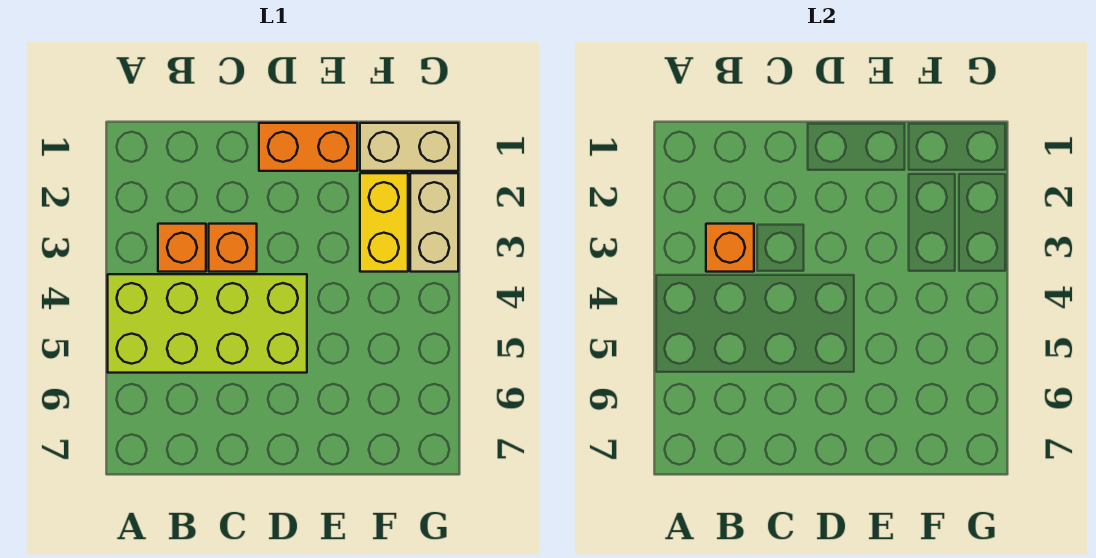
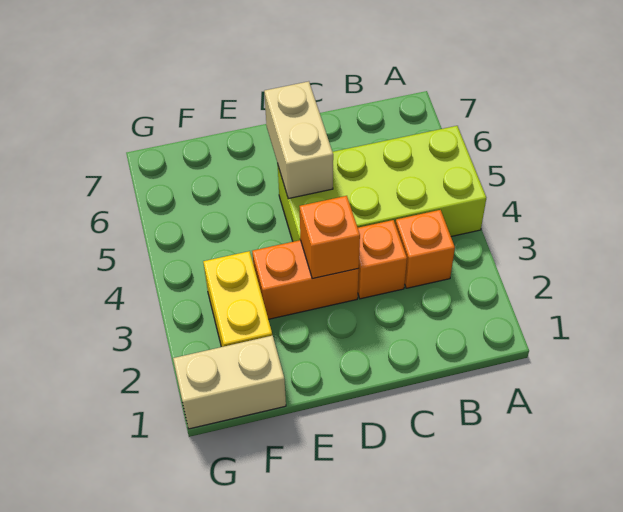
orange 1x1 brick [706,224,754,272] -> orange 1x1 brick moved to [300,196,360,279]
orange 1x2 brick [259,123,357,171] -> orange 1x2 brick moved to [252,240,359,319]
tan 1x2 brick [410,173,458,272] -> tan 1x2 brick moved to [264,81,333,199]

